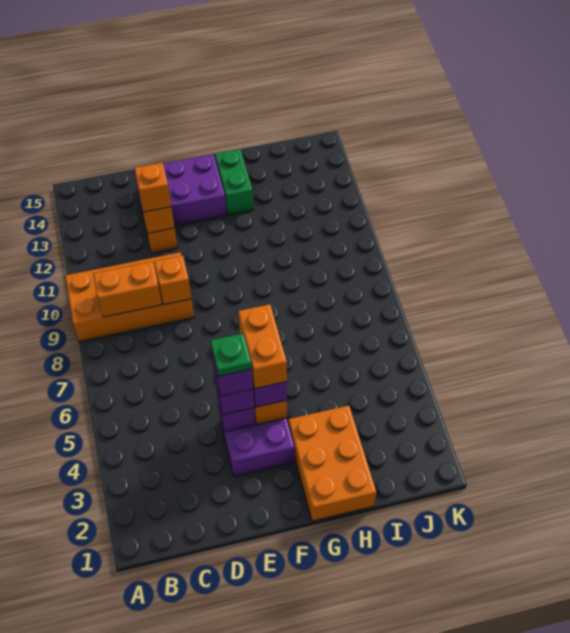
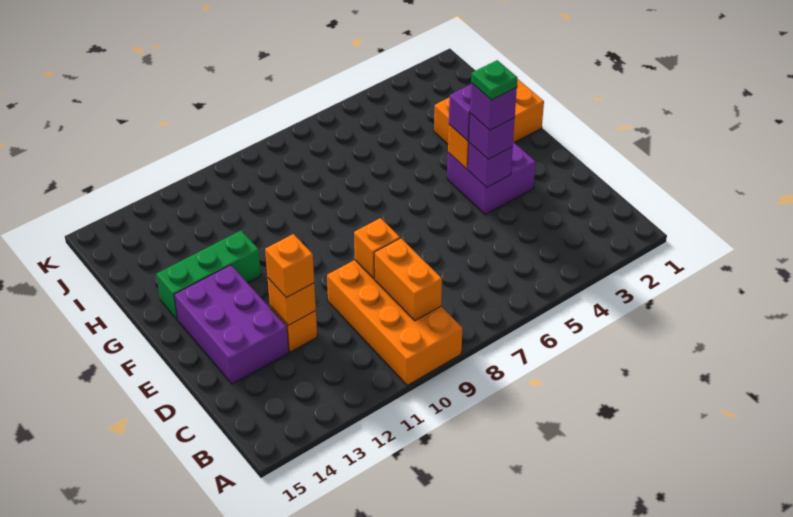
orange 1x2 brick [238,304,287,389] -> none
green 1x2 brick [215,149,253,215] -> green 1x3 brick [156,231,261,320]

